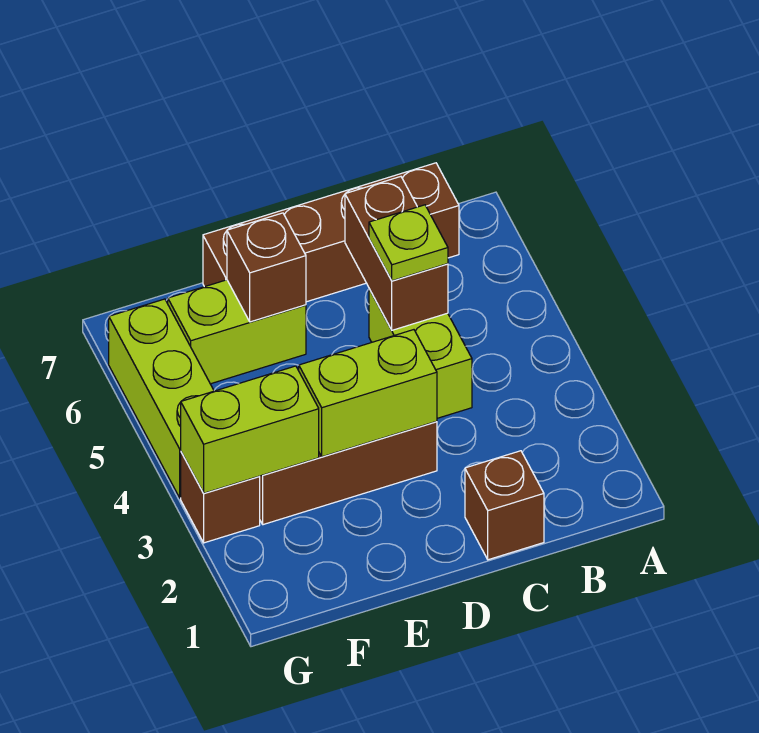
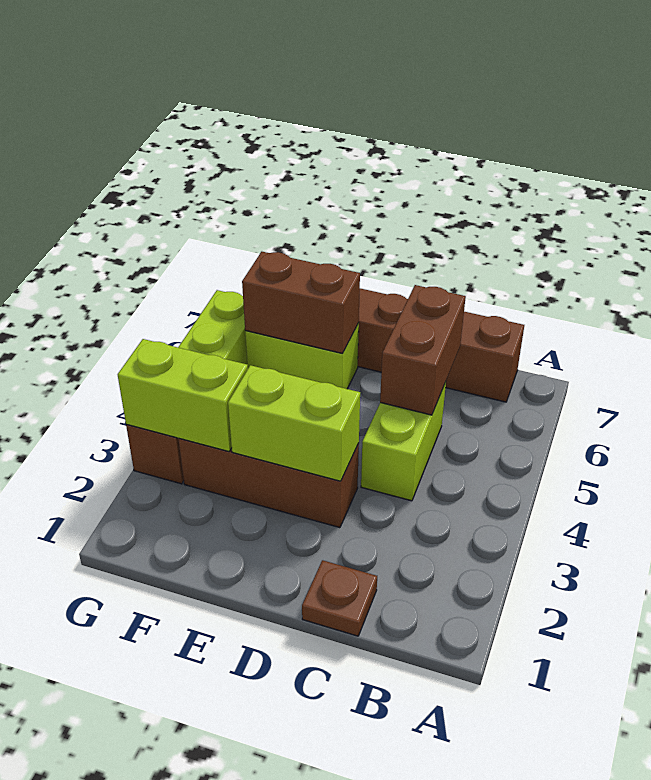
brown 1x1 brick [465,451,544,560] -> brown 1x1 plate [302,560,377,636]
lime 1x1 plate [369,205,448,281] -> none
brown 1x1 brick [227,213,306,322] -> brown 1x2 brick [242,252,360,354]

